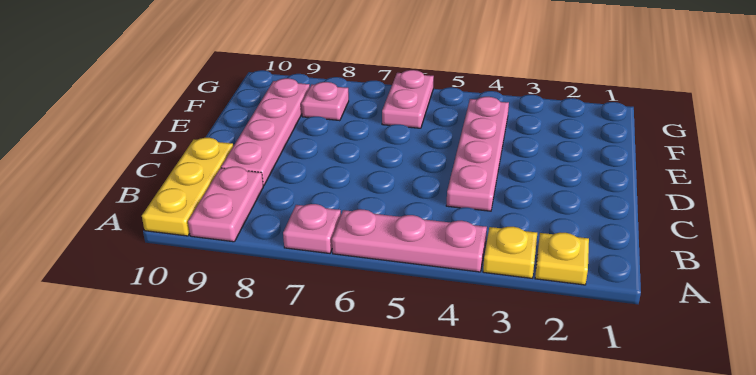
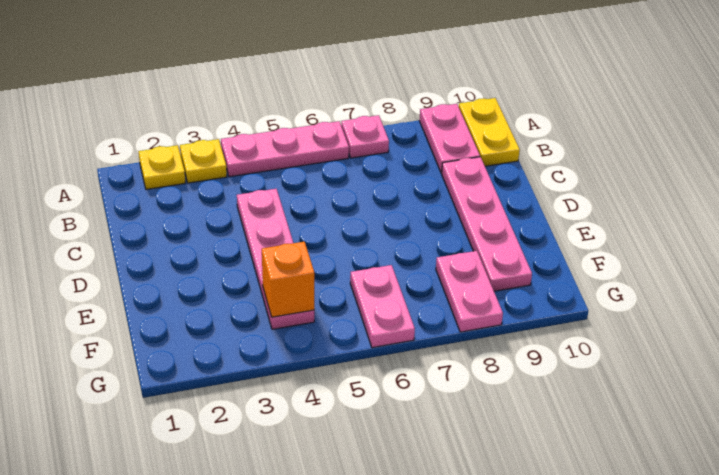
yellow 1x3 plate [142,138,233,236] -> yellow 1x2 plate [459,98,520,166]
none -> orange 1x1 brick [262,242,314,317]
pink 1x1 plate [301,82,349,121] -> pink 1x2 plate [436,251,503,332]

